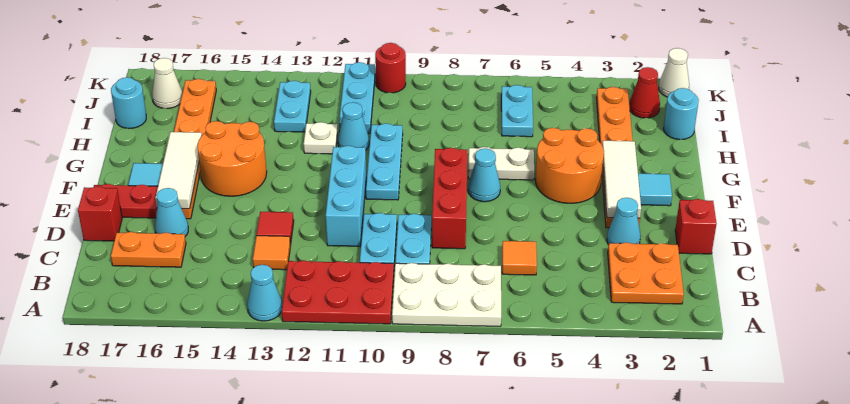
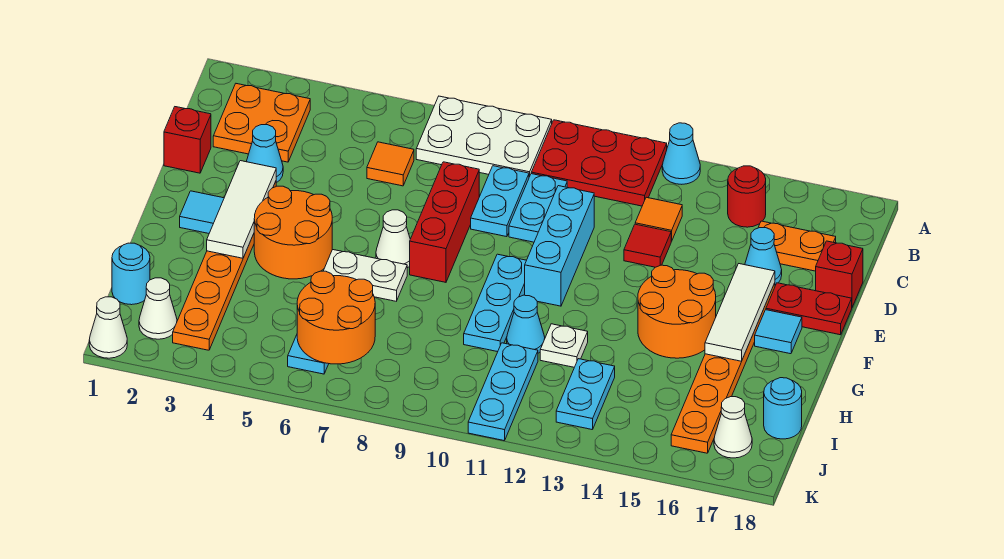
cyan 1x1 cone [468,148,500,202] -> white 1x1 cone [376,210,410,268]
none -> orange 2x2 round brick [297,271,375,364]
red 1x1 cone [629,67,660,118] -> white 1x1 cone [139,278,177,339]
red 1x1 round brick [375,43,406,93] -> red 1x1 round brick moved to [728,166,766,227]

